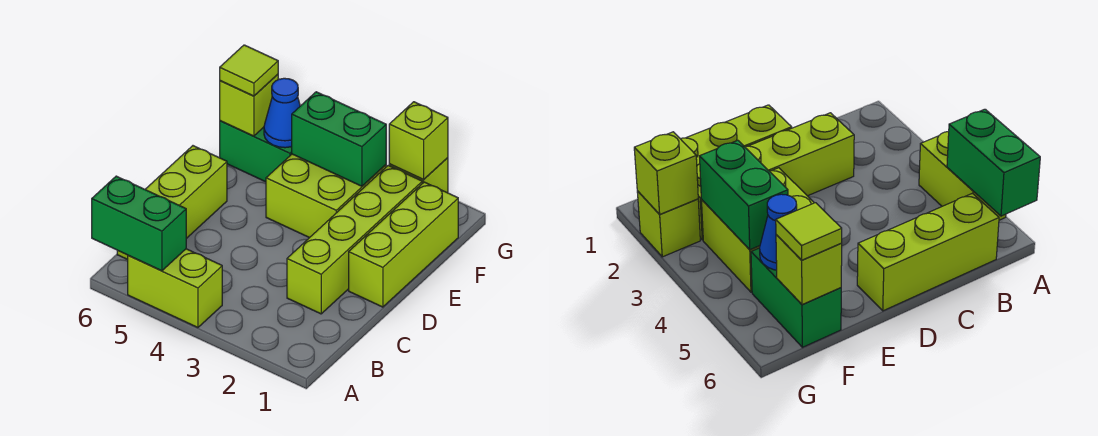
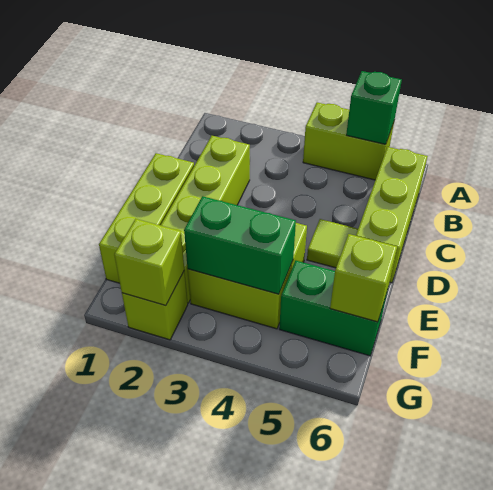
green 1x2 brick [92,176,186,271] -> green 1x1 brick [346,71,402,144]
blue 1x1 cone [264,78,300,148] -> none
lime 1x1 tile [220,45,278,96] -> lime 1x1 tile moved to [307,219,358,268]

